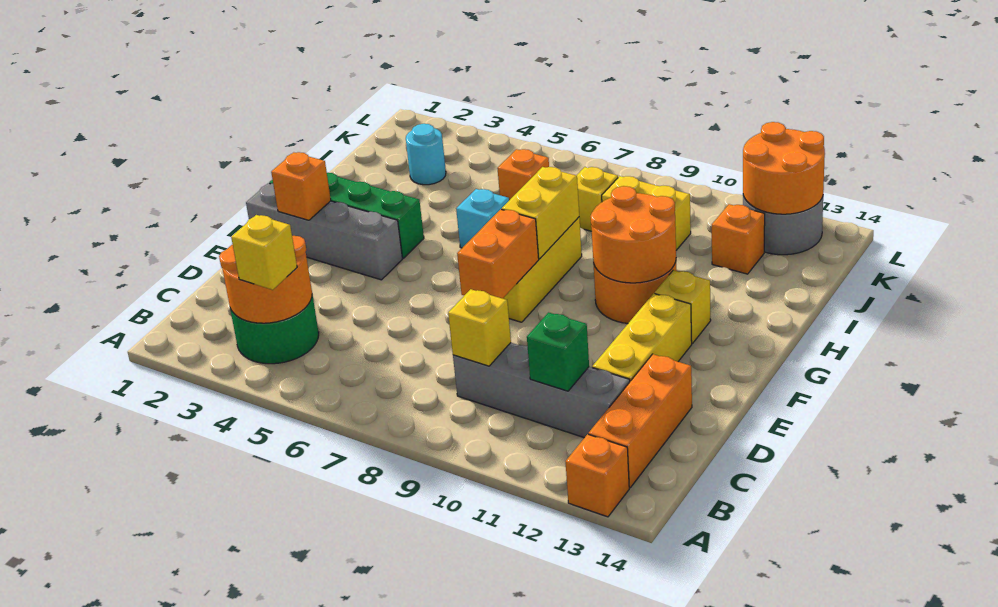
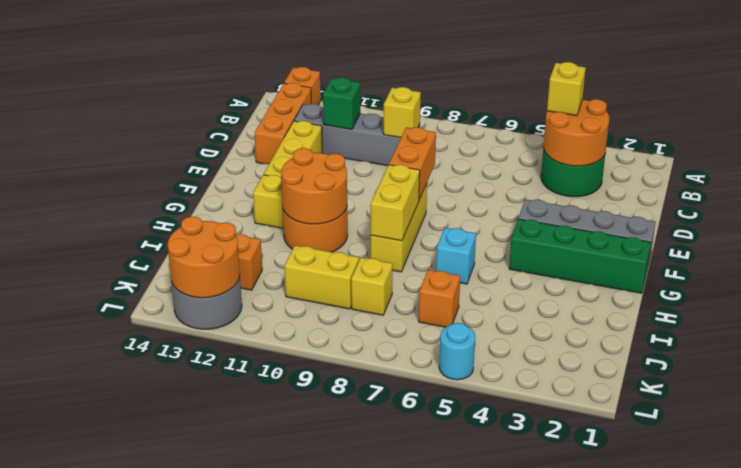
orange 1x1 brick [271,152,331,220] -> none
cyan 1x1 round brick [406,124,446,185] -> cyan 1x1 round brick moved to [439,323,475,380]

